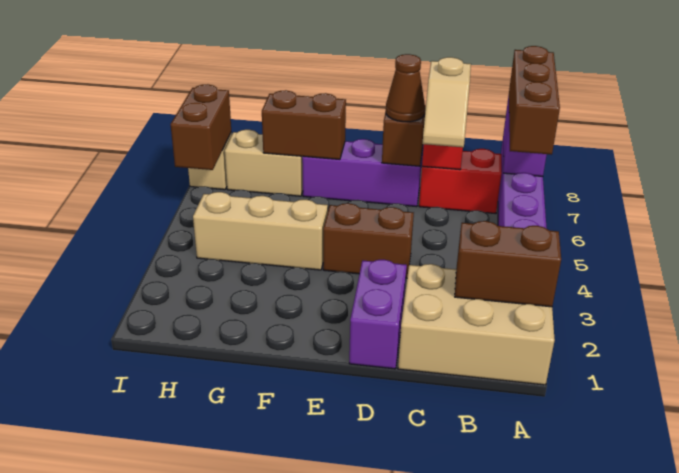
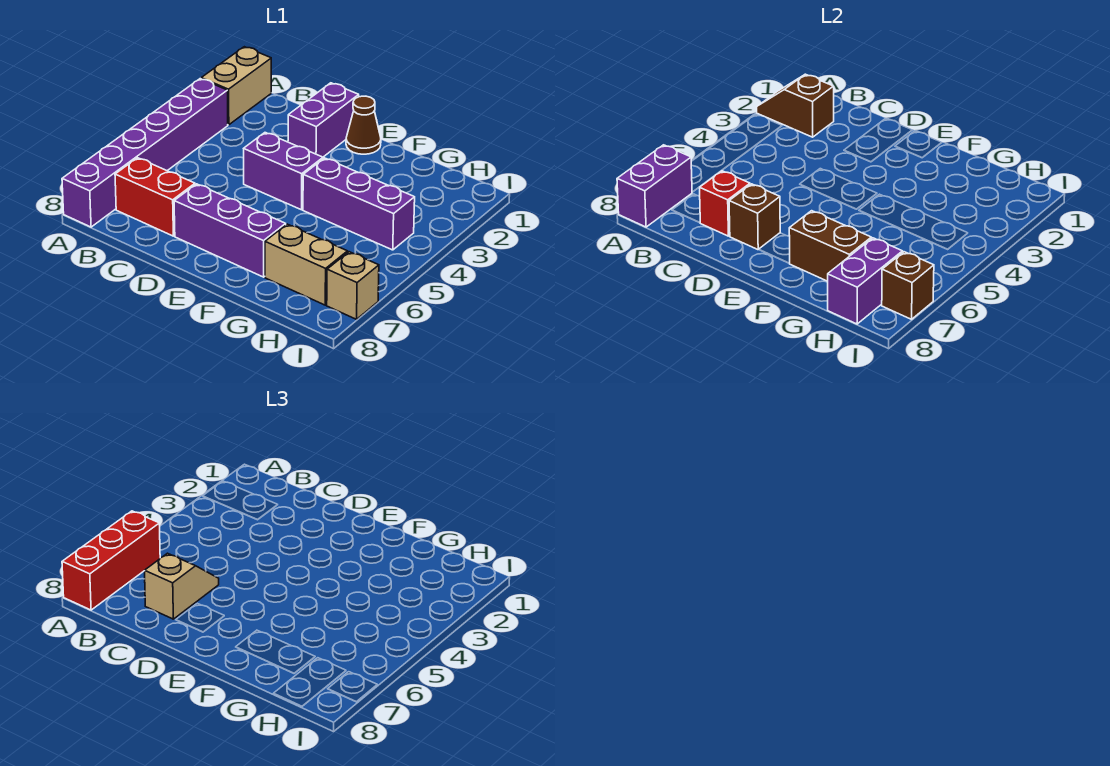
tan 2x3 brick [398,264,555,385] -> tan 1x2 brick [201,47,271,125]
brown 1x2 brick [455,221,561,307] -> brown 1x2 slope [757,74,834,137]
brown 1x3 brick [509,46,560,155] -> red 1x3 brick [62,511,160,610]
brown 1x2 brick [323,203,414,278] -> purple 1x2 brick [244,133,323,210]
brown 1x1 cone [386,54,425,122] -> brown 1x1 cone moved to [346,96,381,154]
tan 1x3 brick [193,192,328,270] -> purple 1x3 brick [303,158,415,250]
none -> purple 1x2 brick [828,238,903,324]
brown 1x2 brick [170,84,231,170] -> brown 1x1 brick [882,252,934,319]

